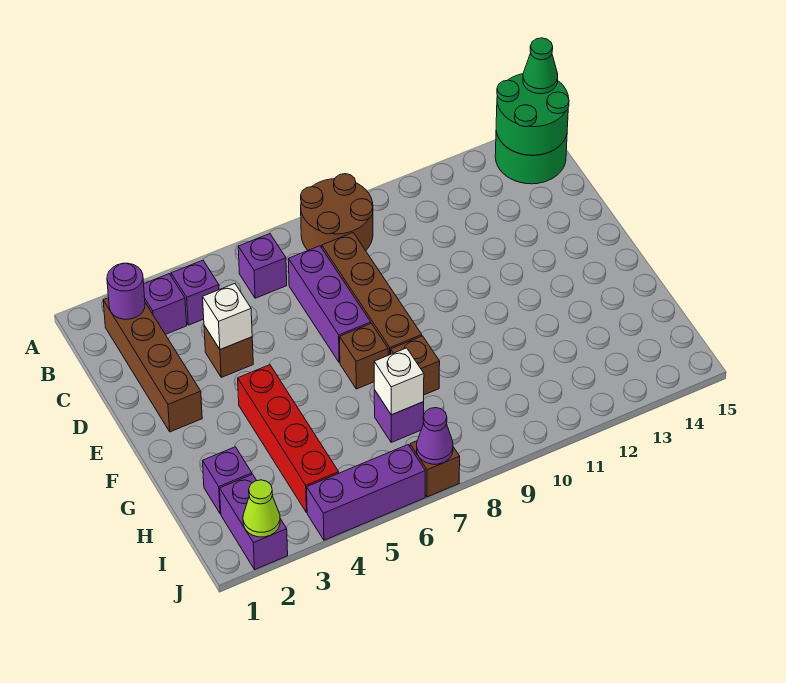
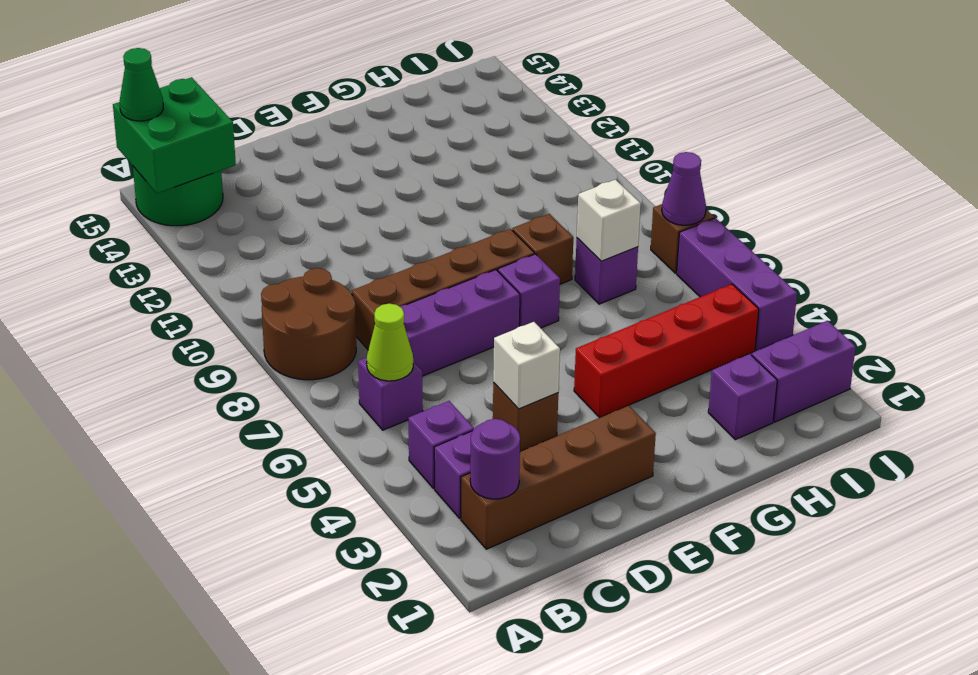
green 2x2 round brick [496,74,569,155] -> green 2x2 brick [113,77,236,193]
brown 1x1 brick [340,323,388,389] -> purple 1x1 brick [498,254,560,328]
lime 1x1 cone [243,480,280,537] -> lime 1x1 cone moved to [367,304,413,381]

